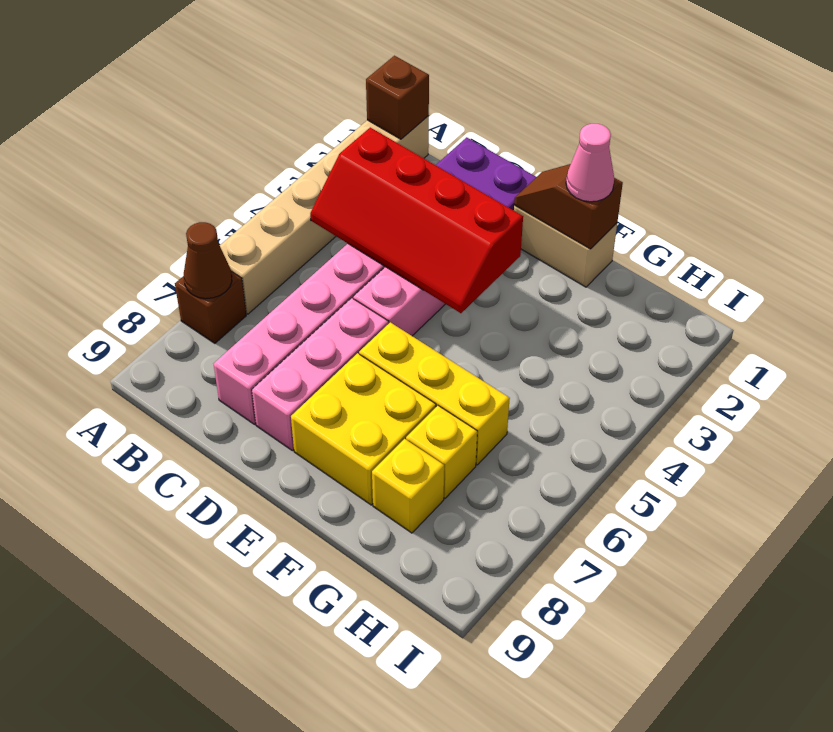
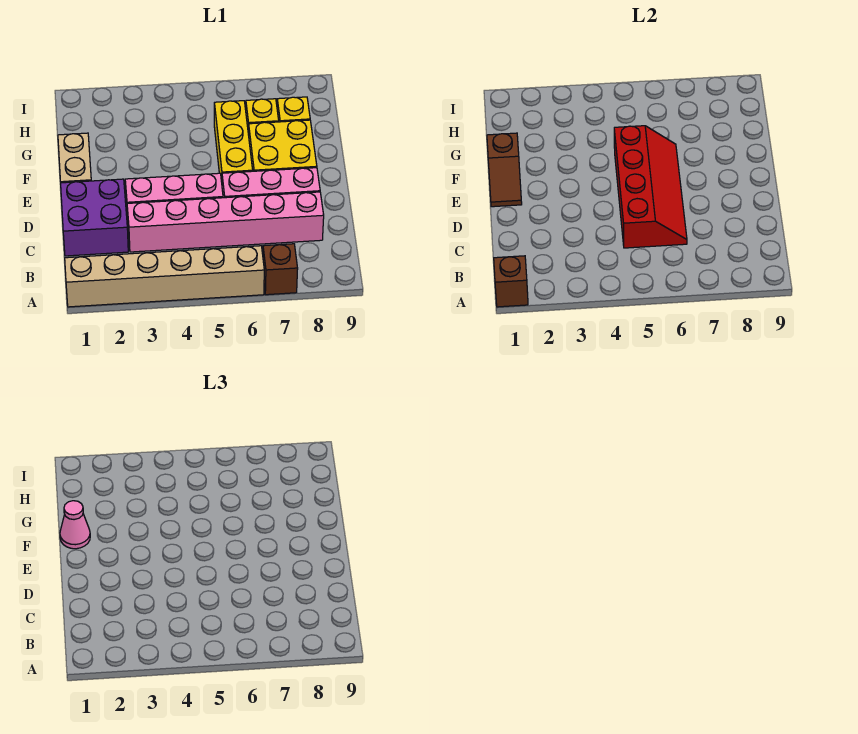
brown 1x1 cone [184,222,232,299] -> none
red 2x4 slope [310,127,523,313] -> red 2x4 slope moved to [614,126,687,248]

